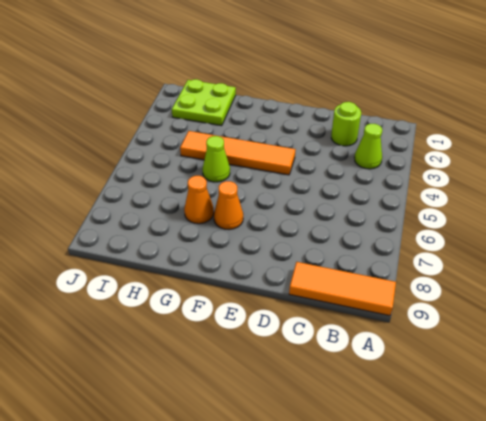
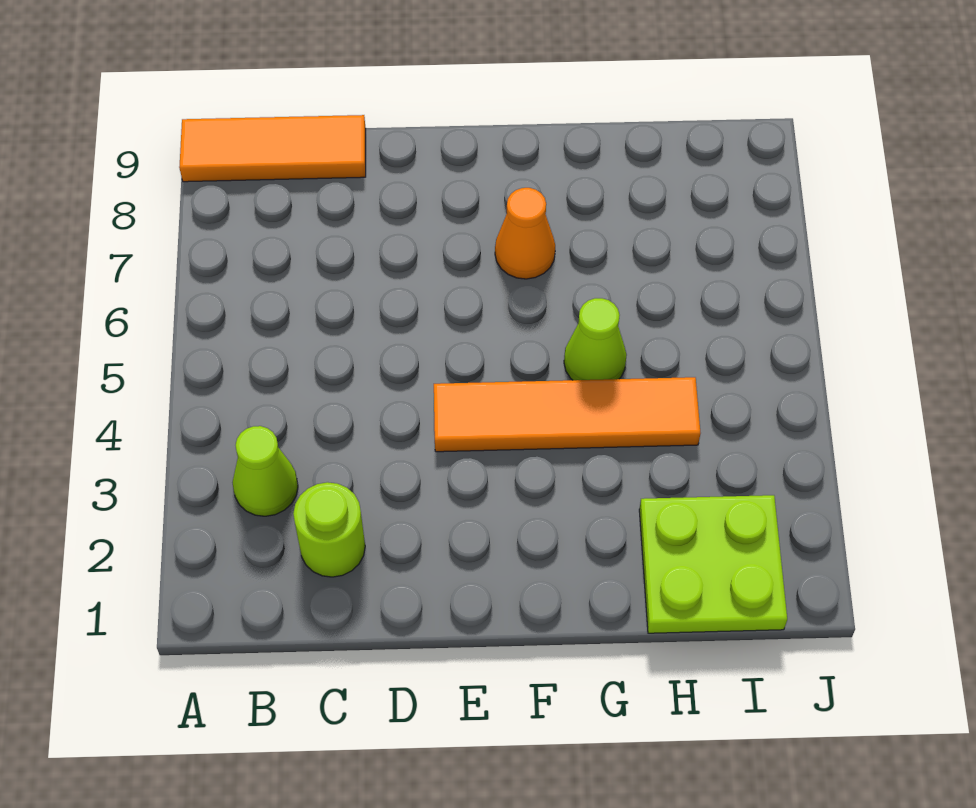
orange 1x1 cone [184,176,214,224] -> none

